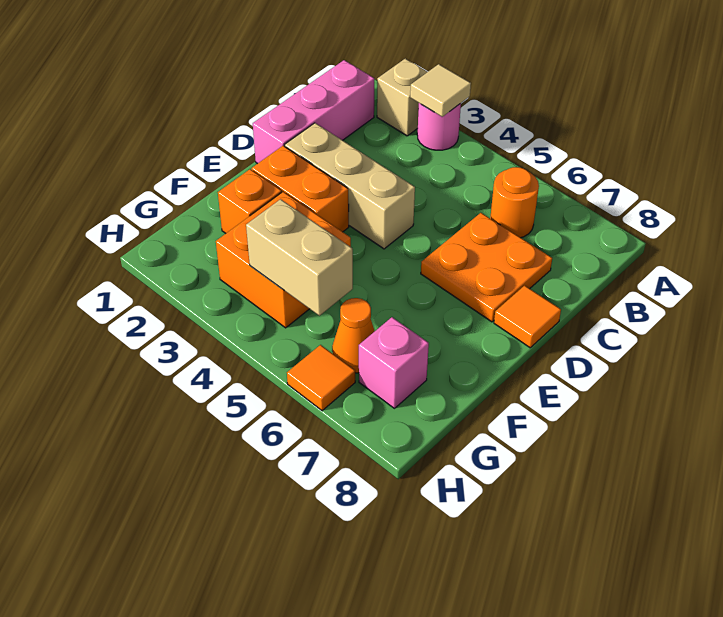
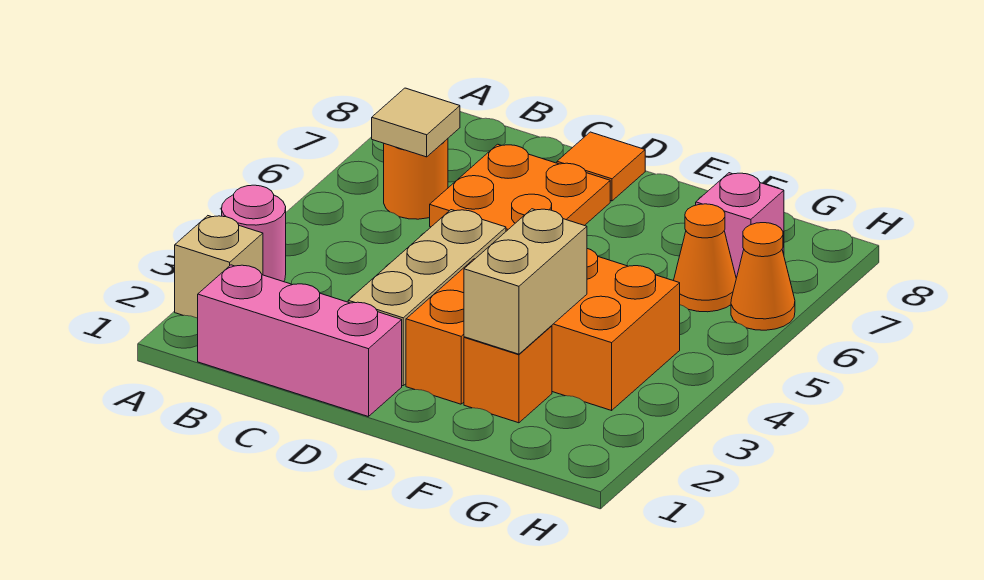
tan 1x1 tile [410,64,471,117] -> tan 1x1 tile moved to [372,88,460,157]
tan 1x2 brick [246,199,353,316] -> tan 1x2 brick moved to [464,209,587,354]
orange 1x1 tile [287,345,355,411] -> orange 1x1 cone [731,223,795,330]

